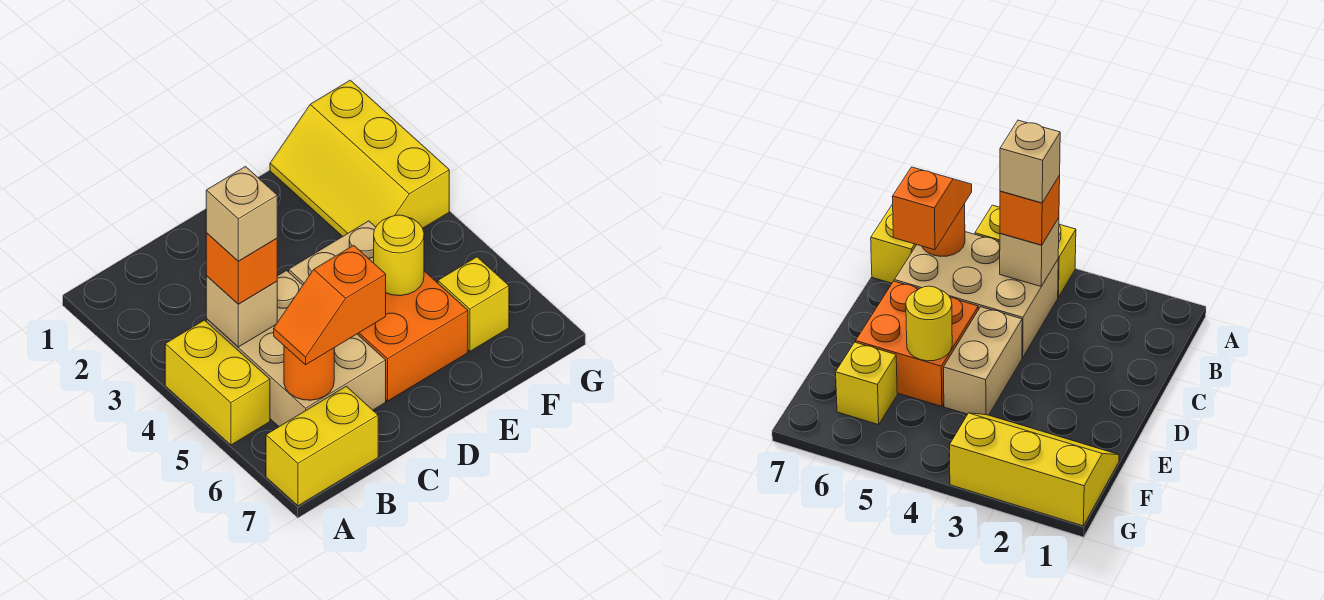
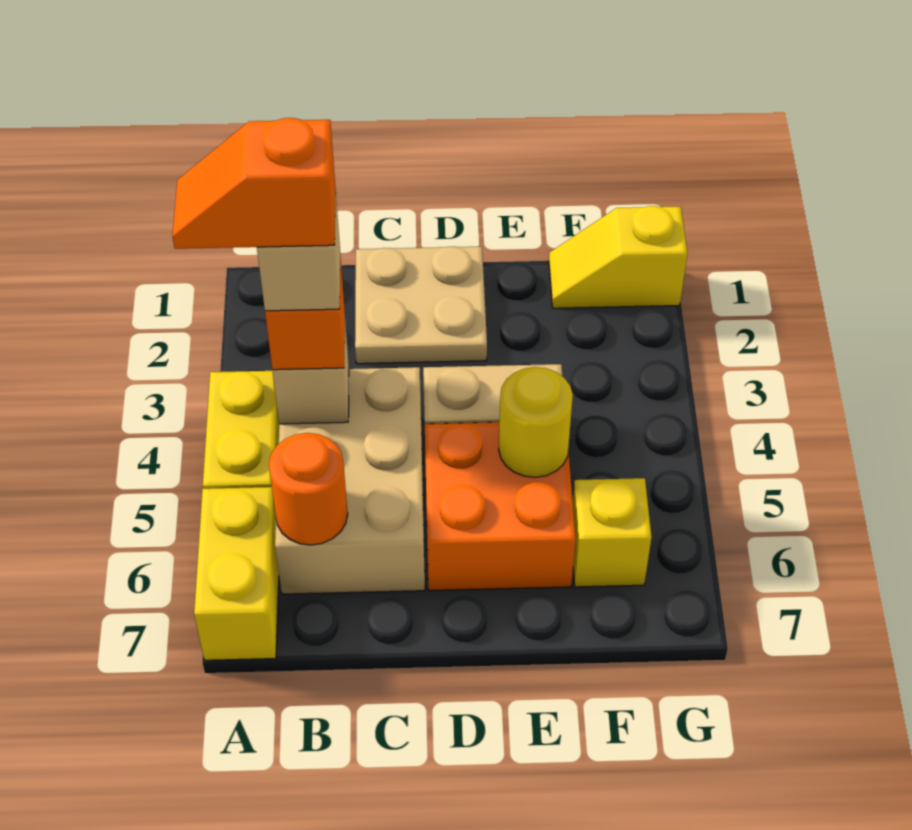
yellow 1x2 brick [266,386,378,506] -> yellow 1x2 brick turned to [194,487,279,660]
orange 1x2 slope [274,245,386,365] -> orange 1x2 slope moved to [172,118,336,249]
none -> tan 2x2 plate [355,246,487,364]
yellow 2x3 slope [270,80,449,237] -> yellow 1x2 slope [549,206,687,308]

